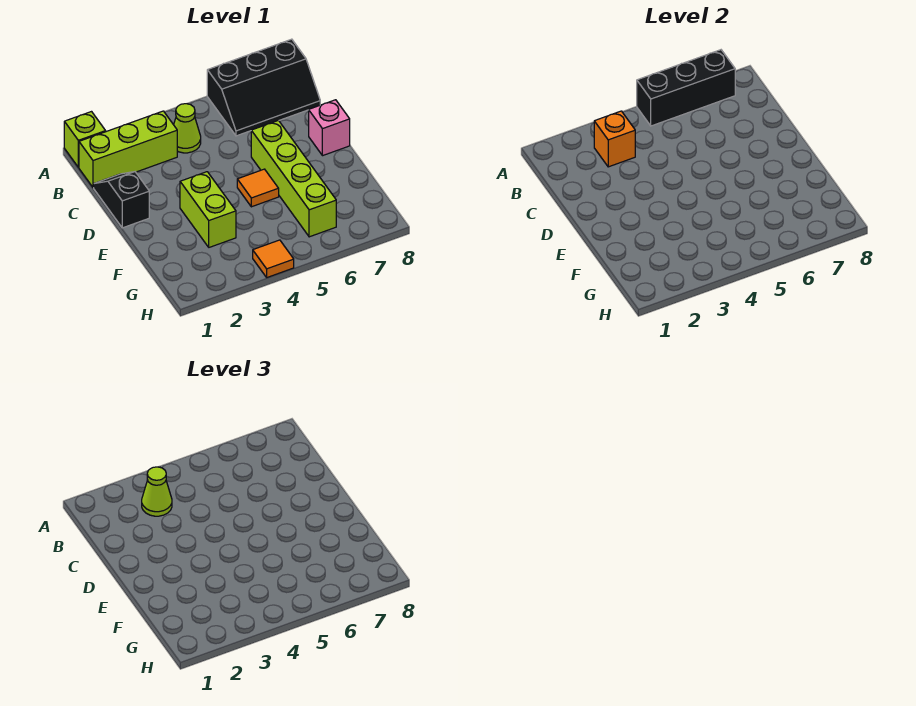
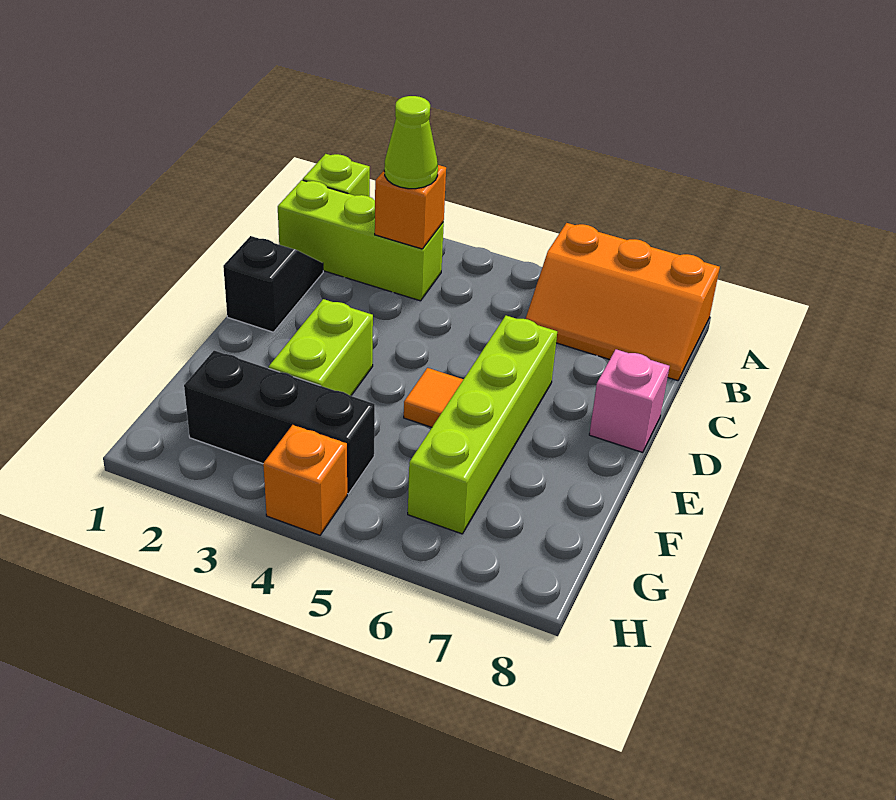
black 1x3 brick [637,50,735,126] -> black 1x3 brick moved to [184,350,375,494]
black 2x3 slope [207,39,320,136] -> orange 2x3 slope [526,223,720,381]
lime 1x1 cone [174,104,201,153] -> none
orange 1x1 tile [253,240,294,277] -> orange 1x1 brick [263,425,347,535]

